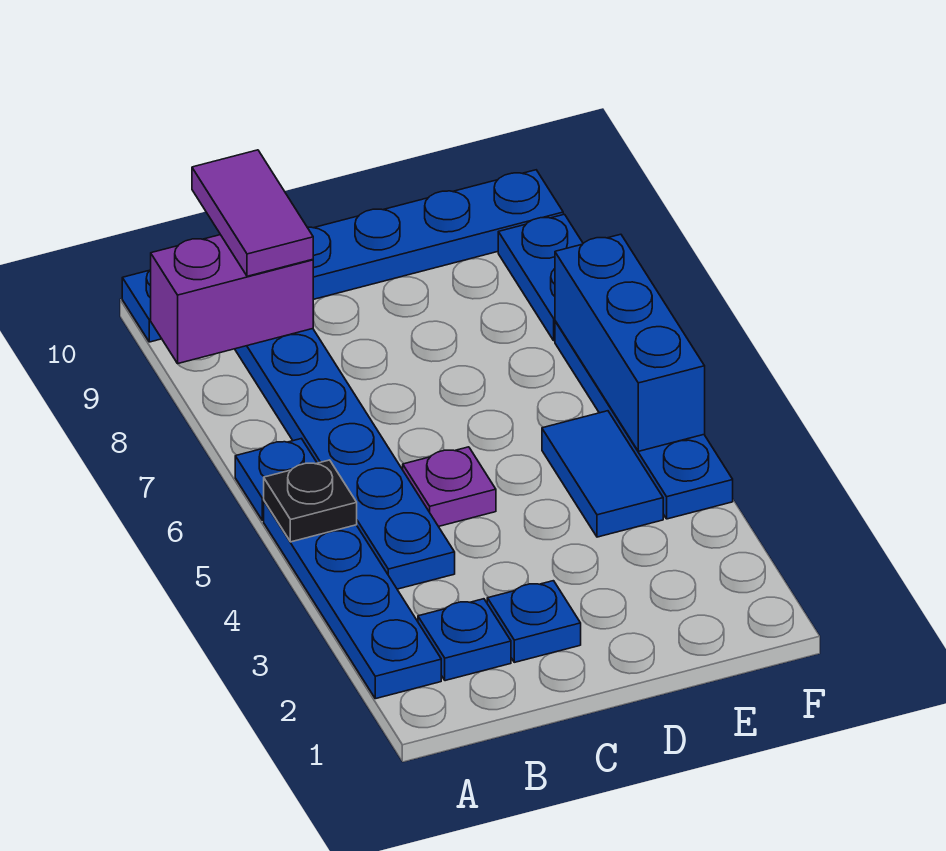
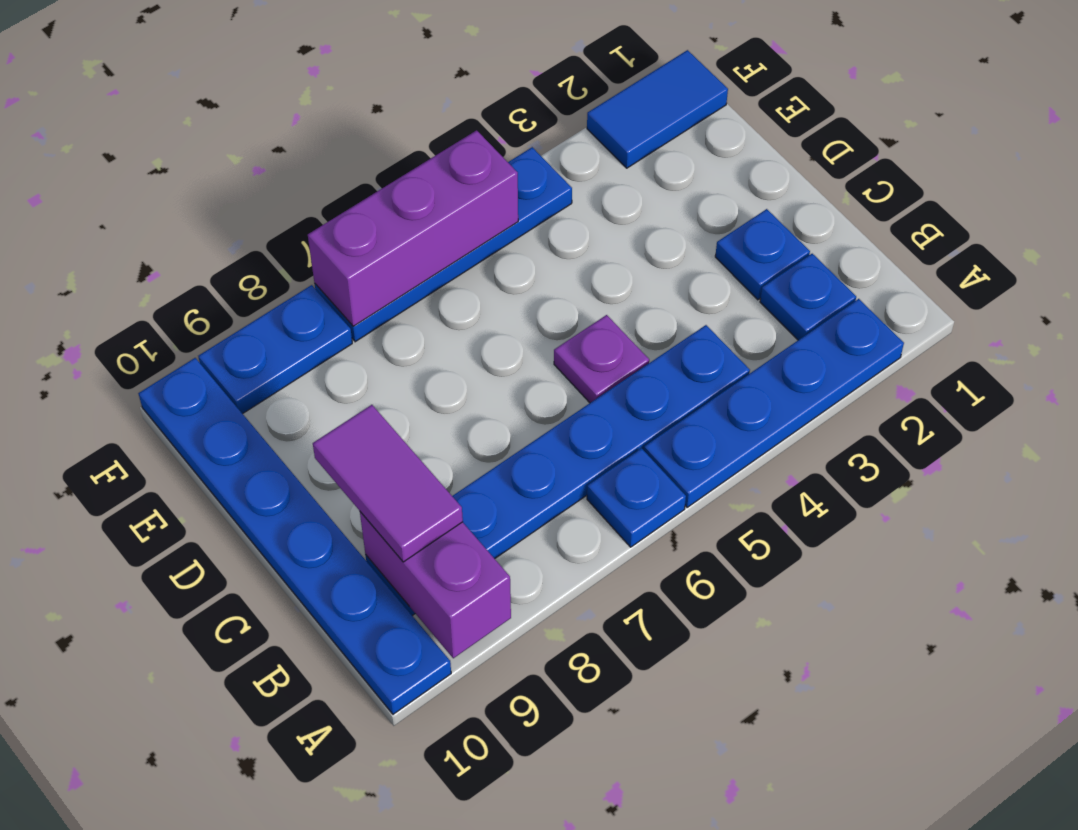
black 1x1 plate [264,460,357,542] -> none
purple 1x2 tile [192,150,313,276] -> purple 1x2 tile turned to [313,405,463,562]
blue 1x2 tile [542,411,663,537] -> blue 1x2 tile moved to [587,50,728,168]
blue 1x3 brick [555,234,705,451] -> purple 1x3 brick [308,130,518,326]

